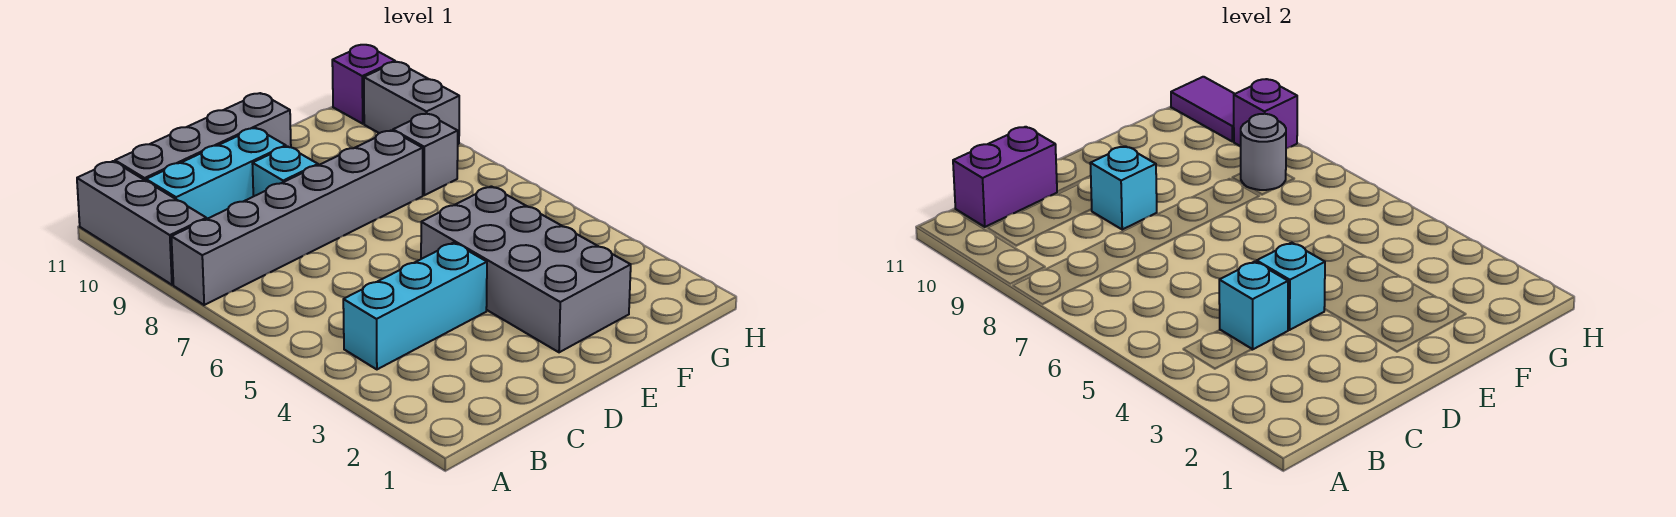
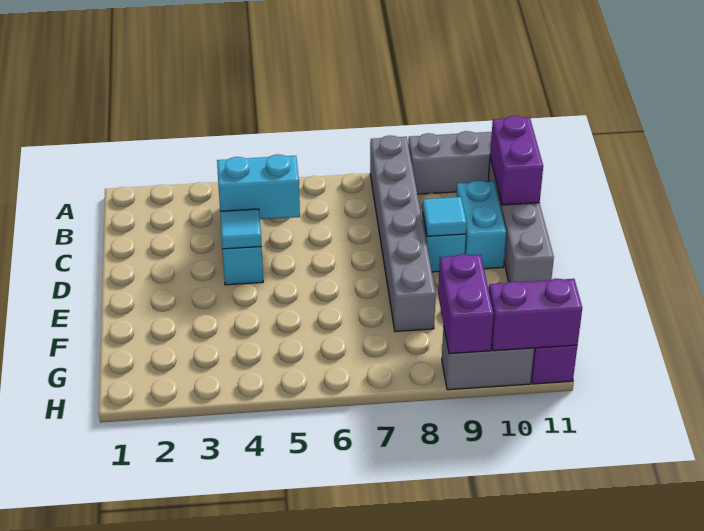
cyan 1x3 brick [146,128,286,219] -> cyan 1x2 brick [456,180,506,269]
cyan 1x1 brick [1219,262,1288,350] -> cyan 1x2 brick [217,154,300,219]
cyan 1x1 brick [1257,243,1325,330] -> cyan 1x1 tile [220,209,262,249]
cyan 1x1 brick [1090,146,1157,229] -> cyan 1x1 tile [423,197,467,236]
grey 2x4 brick [421,186,631,352] -> none
grey 1x1 brick [393,113,458,195] -> none
grey 1x1 round brick [1240,114,1286,190] -> none
purple 1x1 brick [1234,79,1297,149] -> purple 1x2 brick [438,254,494,354]
purple 1x2 tile [1171,77,1234,142] -> purple 1x2 brick [489,279,582,351]

